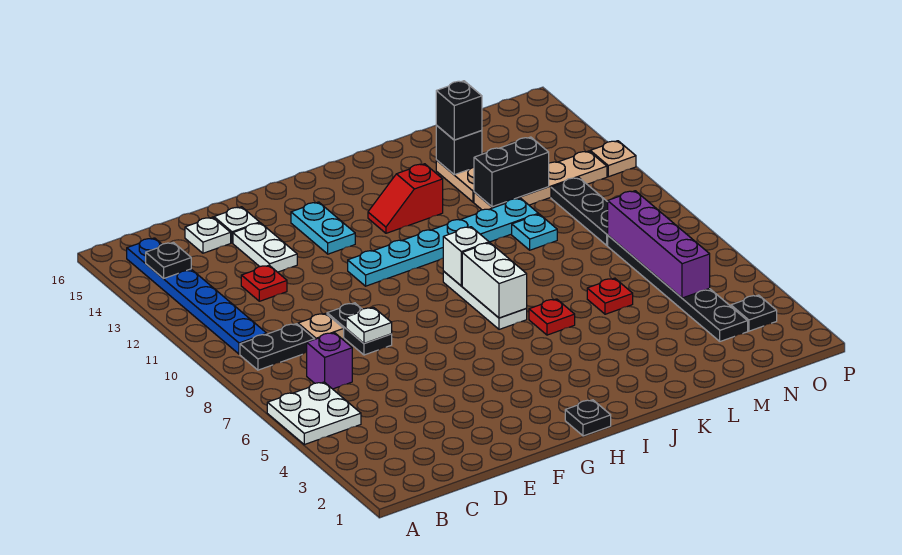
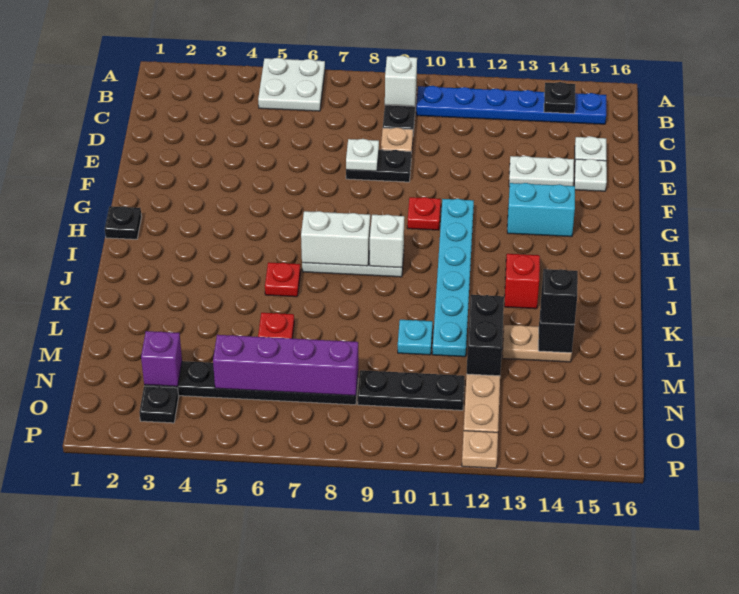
none -> white 1x1 brick [385,56,417,106]
purple 1x1 brick [307,333,352,389] -> purple 1x1 brick moved to [141,331,182,386]
red 1x1 plate [241,265,287,301] -> red 1x1 plate moved to [407,197,441,230]
cyan 1x2 plate [291,202,355,254] -> cyan 1x2 brick [507,183,575,237]

